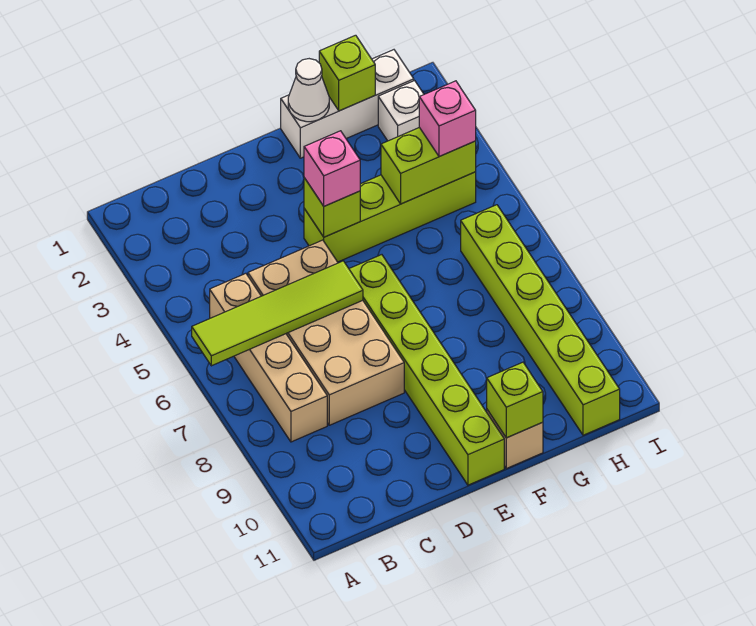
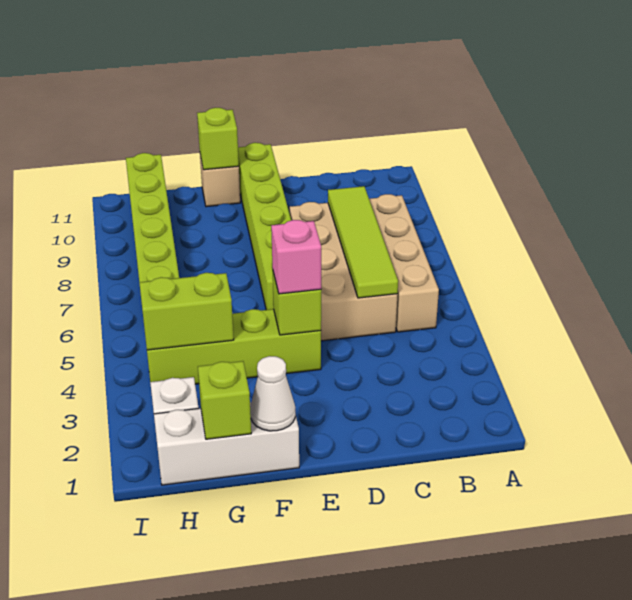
lime 1x4 tile [192,261,363,366] -> lime 1x4 tile turned to [328,186,398,298]
pink 1x1 brick [419,81,476,157] -> none

